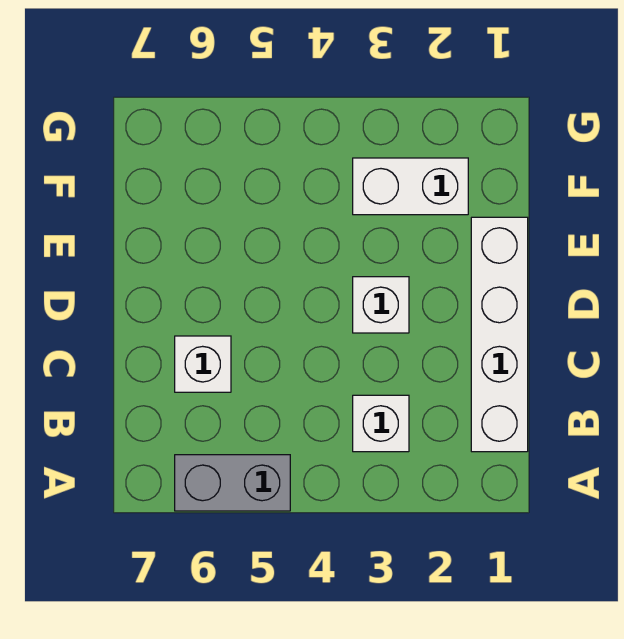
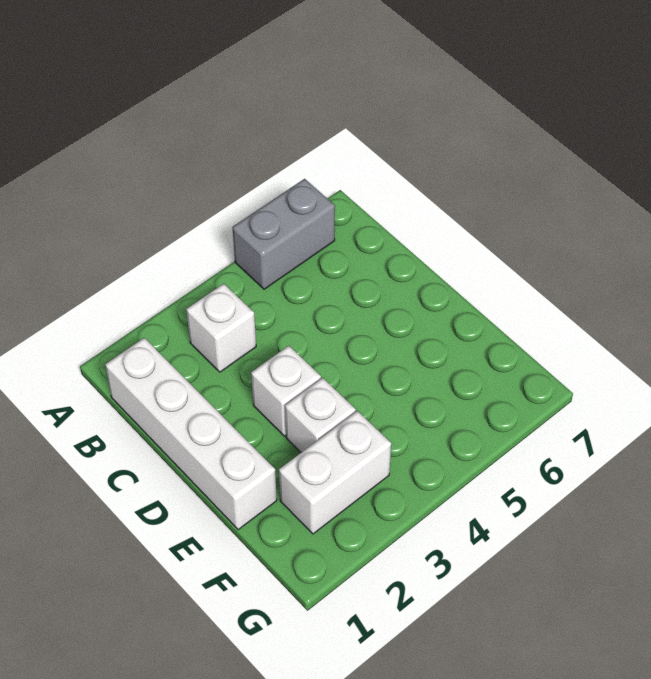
white 1x1 brick [175,336,231,392] -> white 1x1 brick moved to [285,378,356,452]

